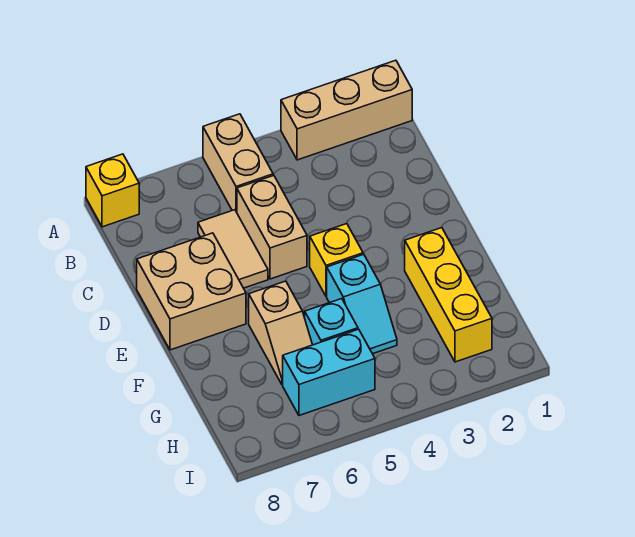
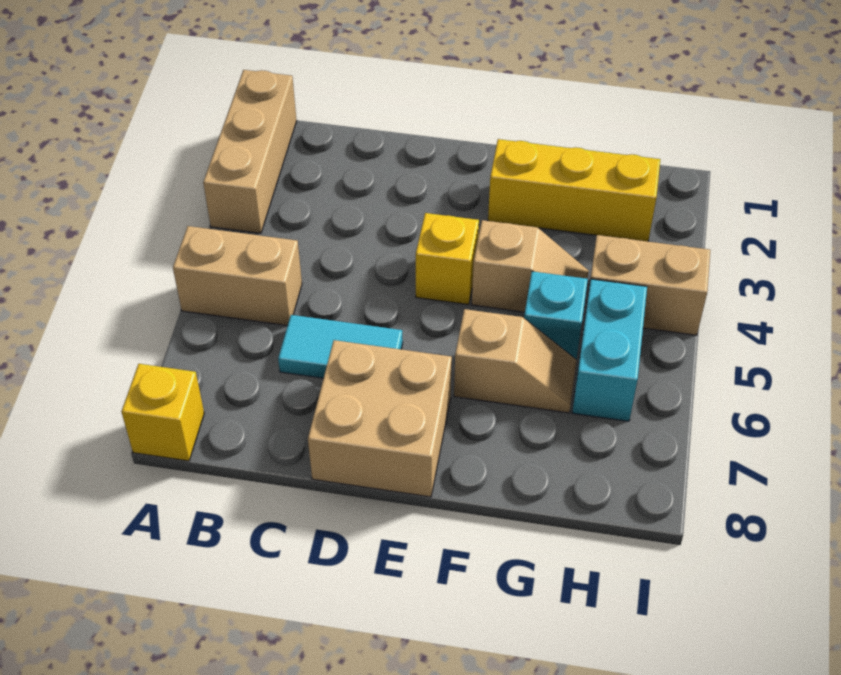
tan 1x2 brick [237,175,307,279] -> tan 1x2 brick moved to [587,235,710,335]
tan 1x2 tile [198,210,268,288] -> cyan 1x2 tile [278,315,403,378]
cyan 1x2 slope [327,254,397,354] -> tan 1x2 slope [472,220,589,312]

